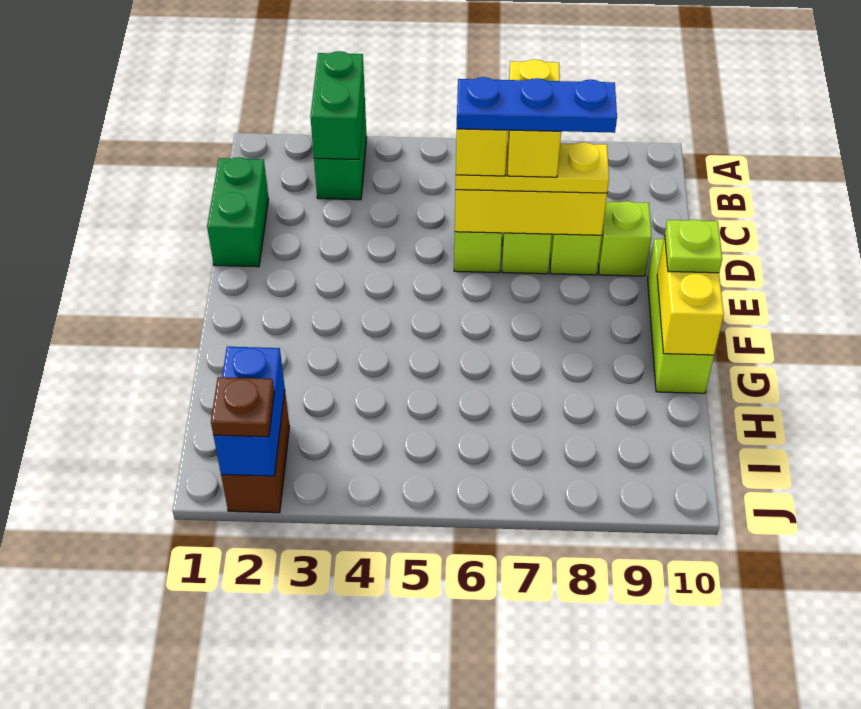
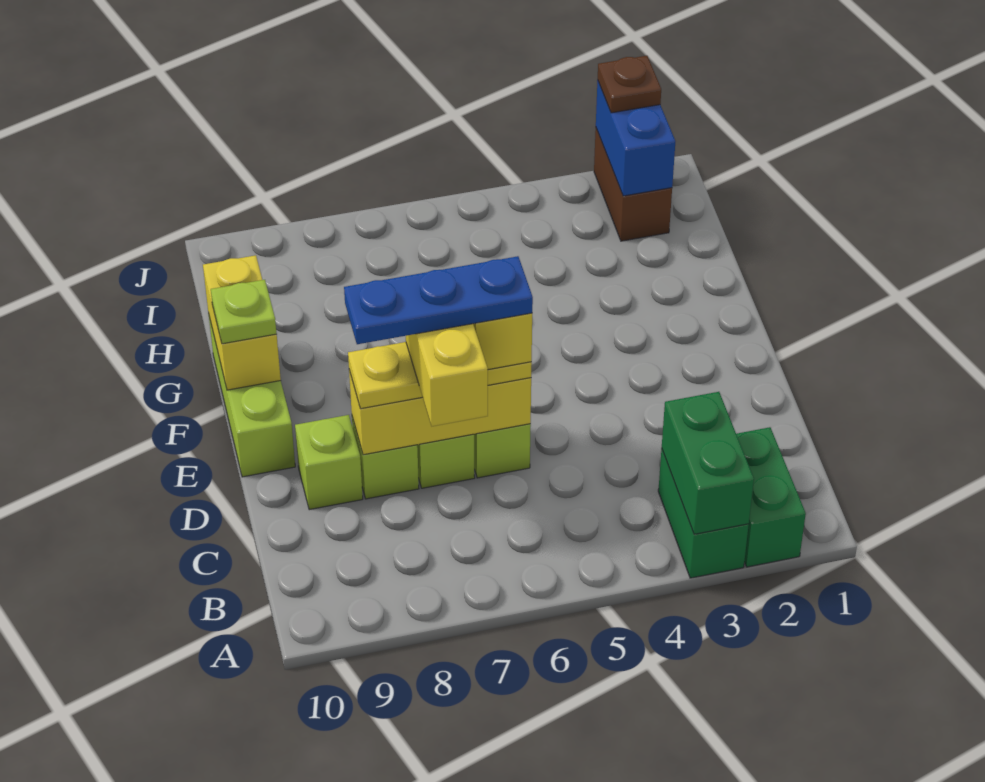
green 1x2 brick [207,157,269,267] -> green 1x2 brick moved to [736,427,806,567]

